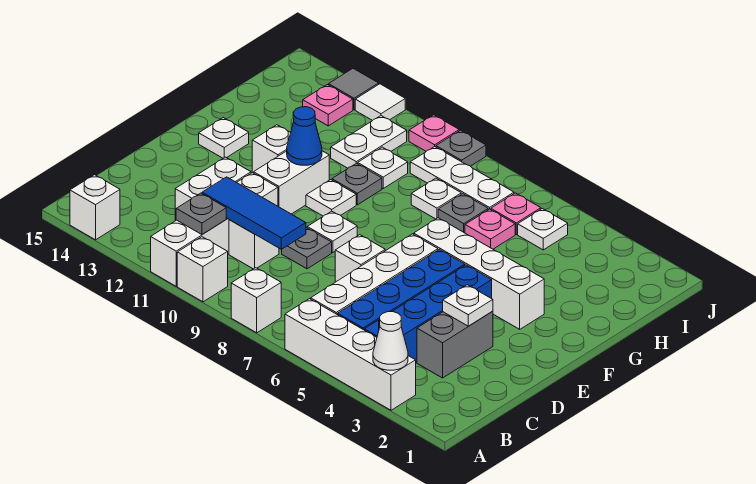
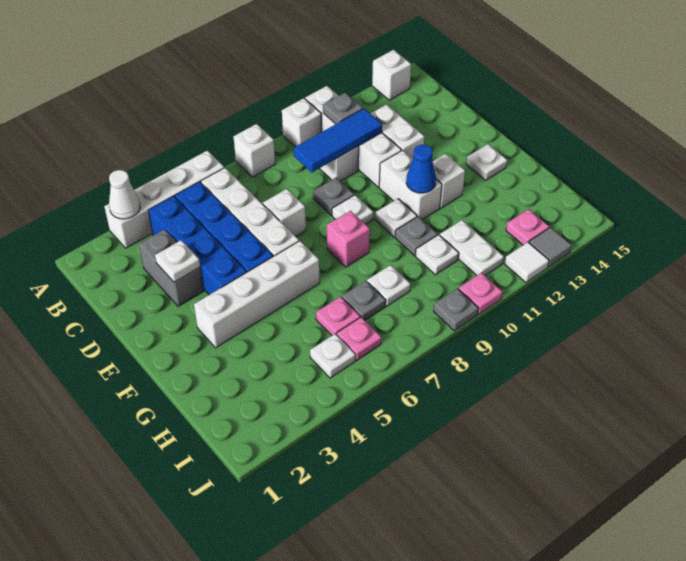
none -> pink 1x1 brick [327,211,370,267]
white 1x3 plate [410,147,514,210] -> none

